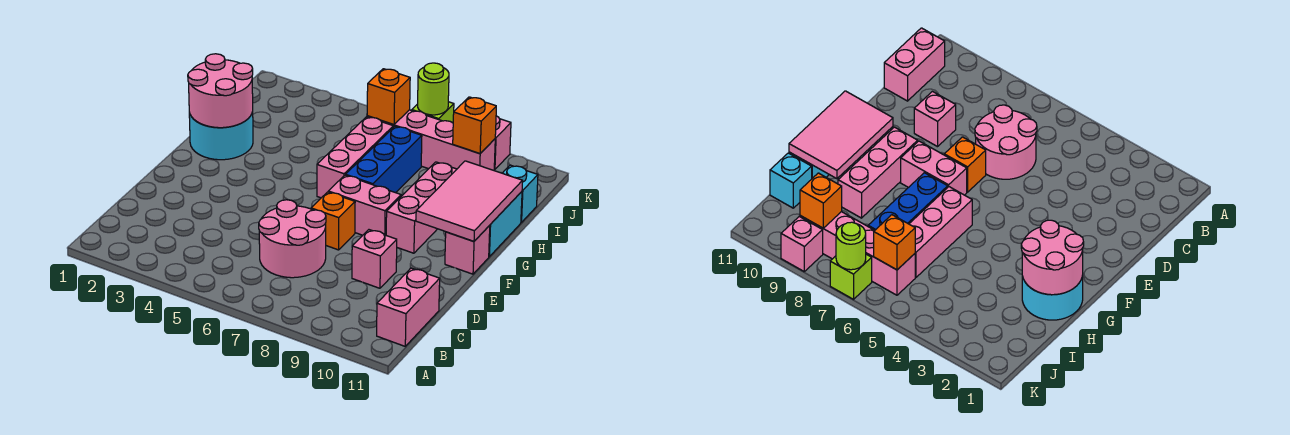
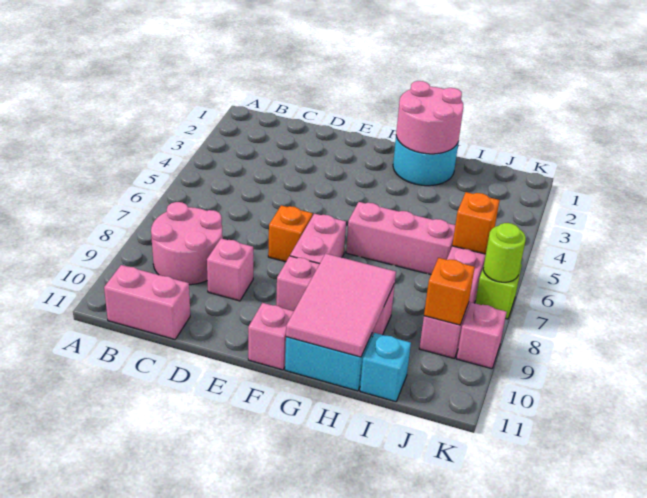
pink 2x2 round brick [259,200,326,278] -> pink 2x2 round brick moved to [151,202,223,285]
pink 2x3 tile [416,161,523,241] -> pink 2x3 tile turned to [286,254,396,357]
blue 1x3 brick [346,126,422,193] -> none

